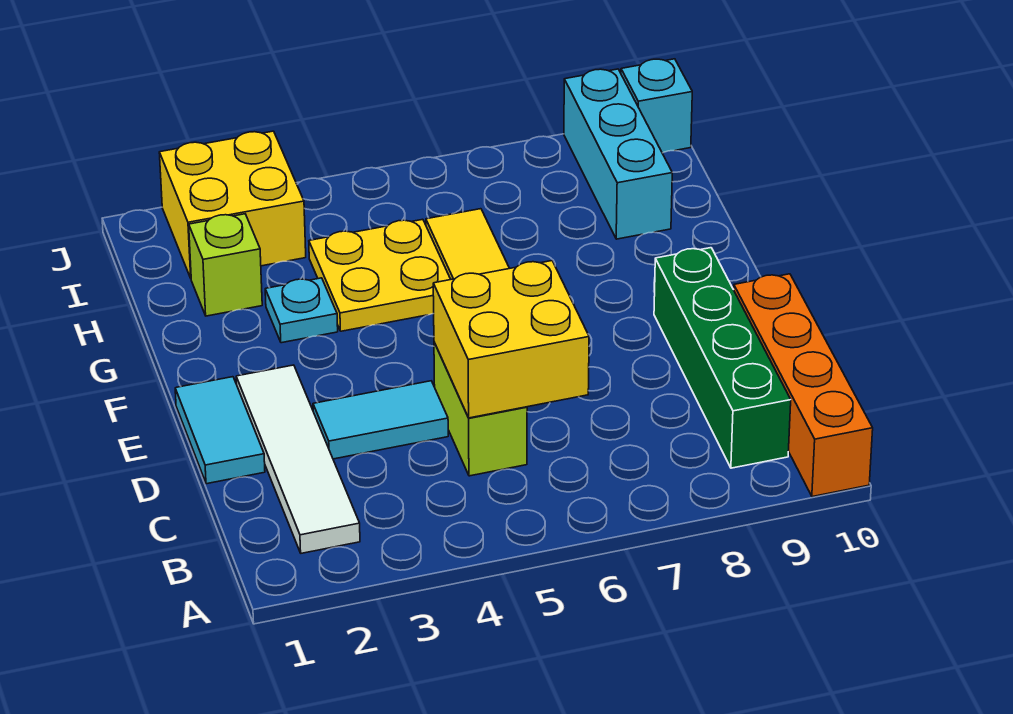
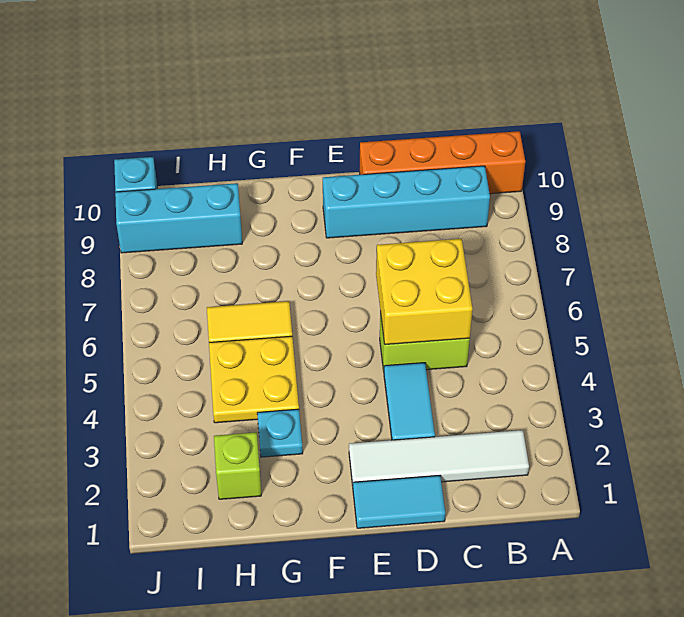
green 1x4 brick [654,248,791,468] -> cyan 1x4 brick [323,166,490,238]
yellow 2x2 brick [159,131,306,278] -> none

